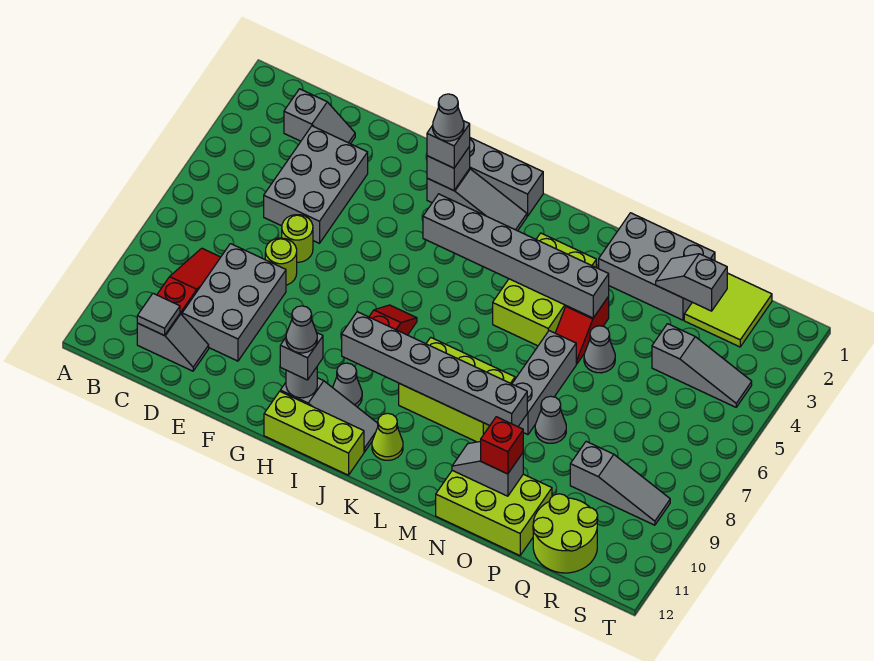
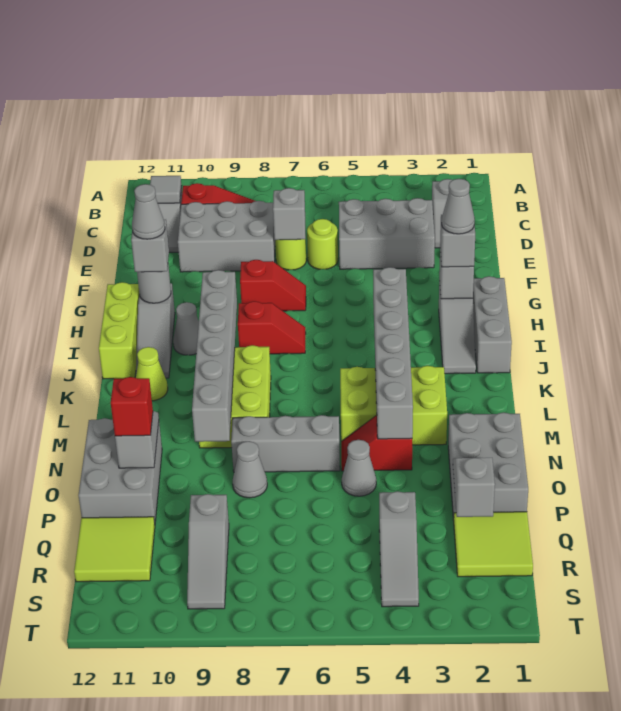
none -> grey 1x1 brick [273,188,305,240]
none -> red 1x2 slope [240,260,306,311]
lime 2x3 brick [436,471,552,556] -> grey 2x3 brick [78,418,162,522]
lime 2x2 round brick [533,494,598,573] -> lime 2x2 tile [74,517,155,582]

